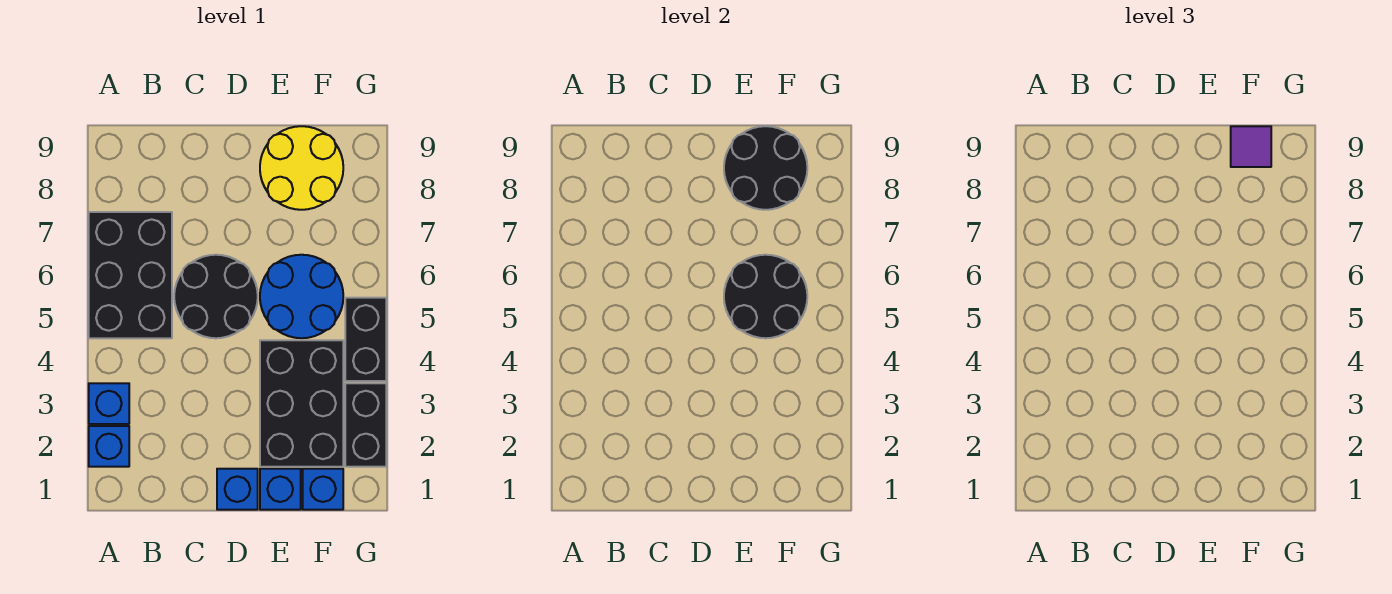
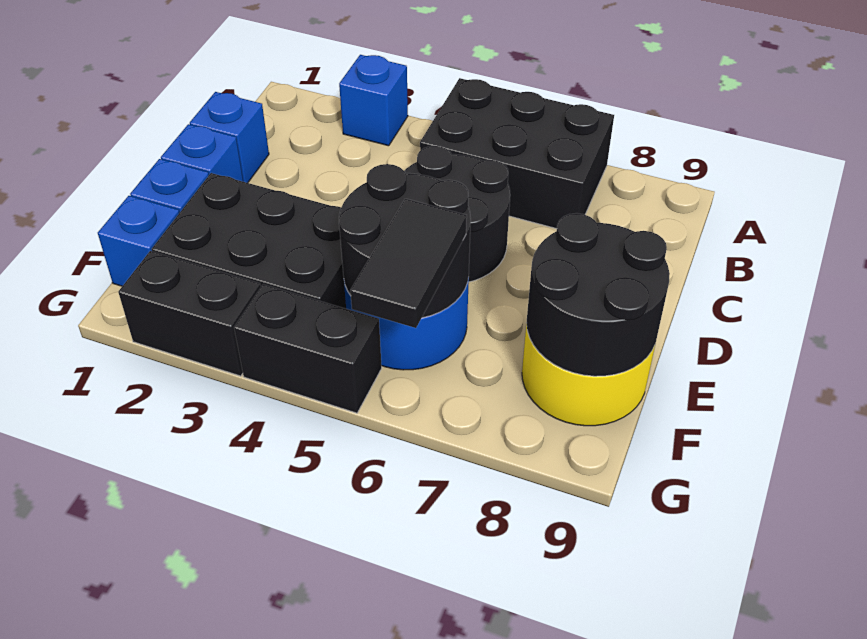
blue 1x1 brick [89,426,129,467] -> blue 1x1 brick moved to [190,92,269,183]
none -> black 1x2 tile [350,199,467,328]
purple 1x1 tile [1231,126,1271,167] -> none

